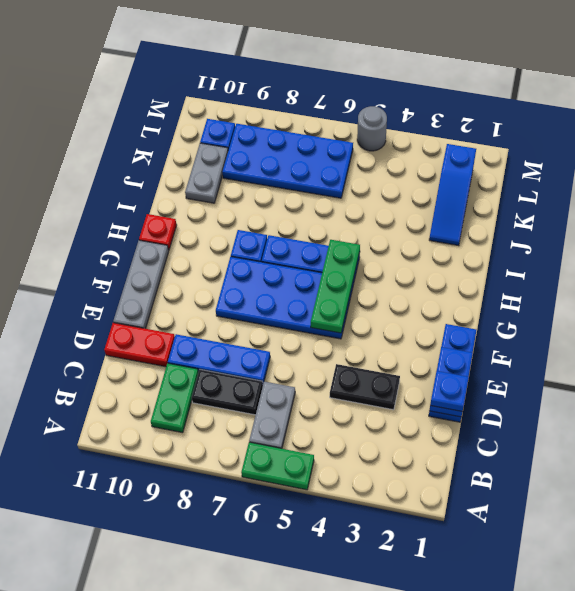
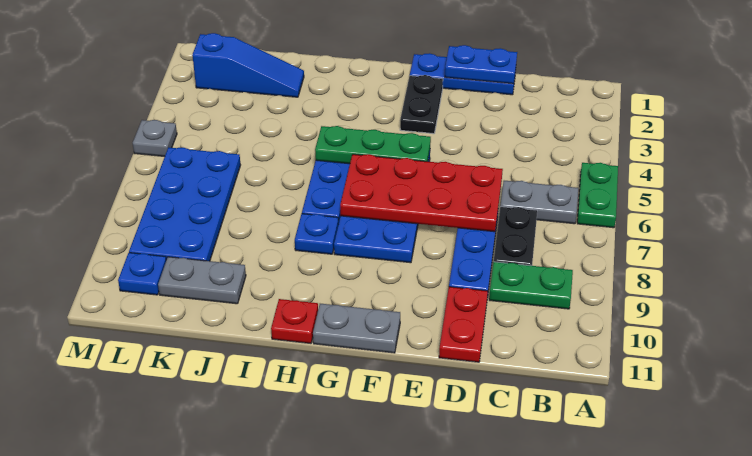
blue 1x1 plate [430,371,469,411] -> none
black 1x2 plate [330,364,400,410] -> black 1x2 plate moved to [400,75,443,134]
none -> red 2x4 plate [340,154,503,232]
grey 1x3 plate [113,240,169,329] -> grey 1x2 plate [313,304,400,353]
grey 1x1 round brick [357,106,387,151] -> grey 1x1 plate [133,120,177,157]

